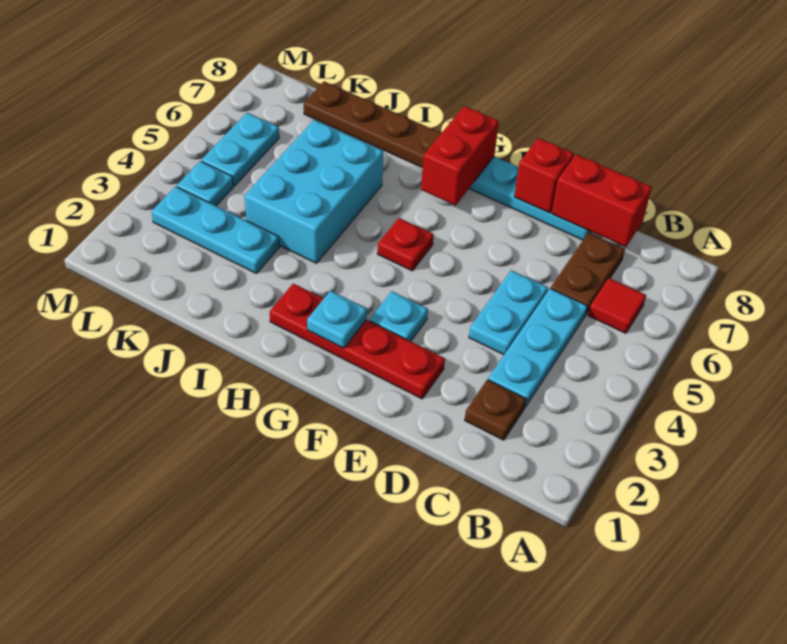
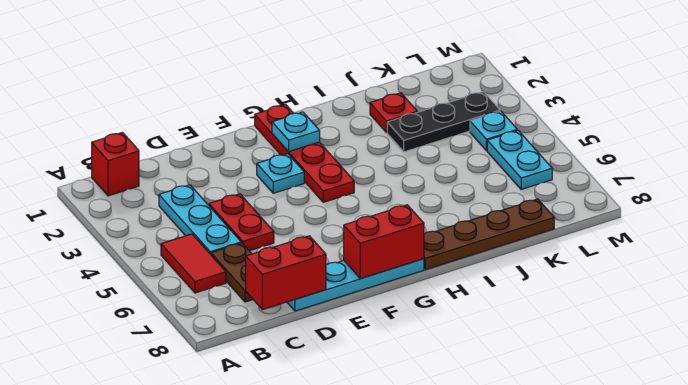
red 1x1 tile [588,278,646,333] -> red 1x2 tile [161,234,226,293]
brown 1x1 plate [465,380,526,440] -> none
cyan 1x2 plate [469,270,548,355] -> red 1x2 plate [209,194,274,251]
red 1x4 plate [270,284,445,399] -> red 1x4 plate turned to [255,105,354,202]
red 1x1 brick [514,138,574,213] -> red 1x1 brick moved to [92,133,139,196]
red 1x1 plate [377,218,434,271] -> red 1x1 plate moved to [370,93,417,133]
red 1x2 brick [421,106,499,205] -> red 1x2 brick turned to [344,205,424,278]
cyan 2x3 brick [245,120,383,263] -> none
cyan 1x3 plate [152,186,279,274] -> black 1x3 plate [387,92,500,152]

